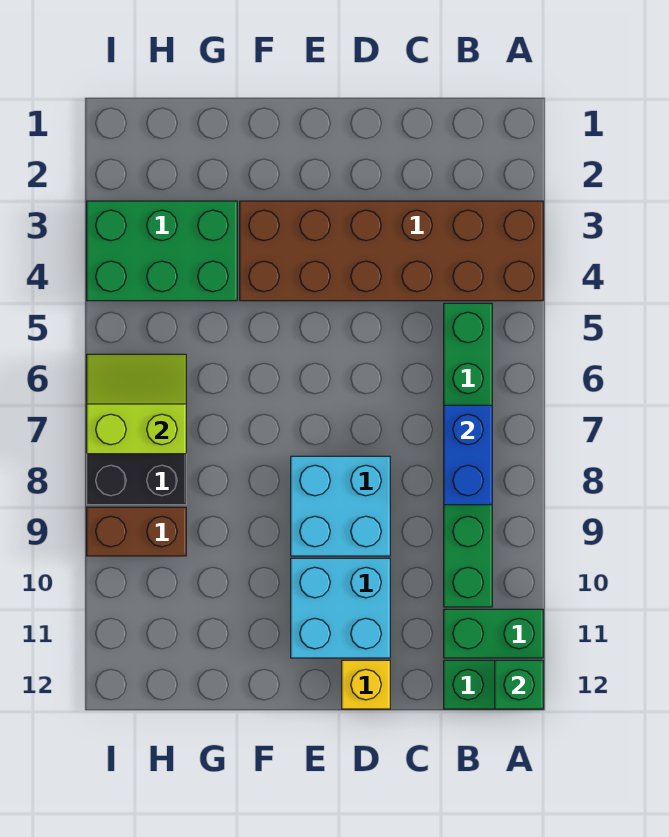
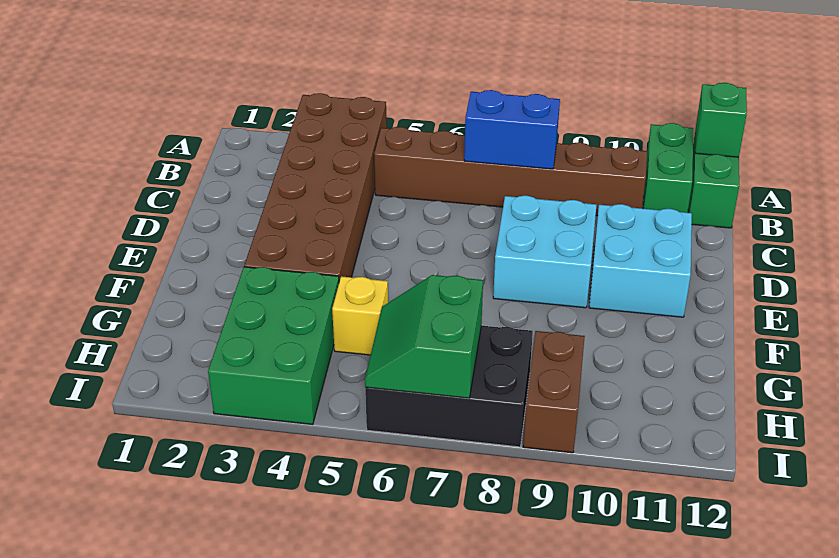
green 1x6 brick [444,303,492,607] -> brown 1x6 brick [374,127,647,216]
yellow 1x1 brick [342,660,390,709] -> yellow 1x1 brick moved to [332,276,388,355]
lime 2x2 slope [87,354,186,454] -> green 2x2 slope [365,275,483,398]

